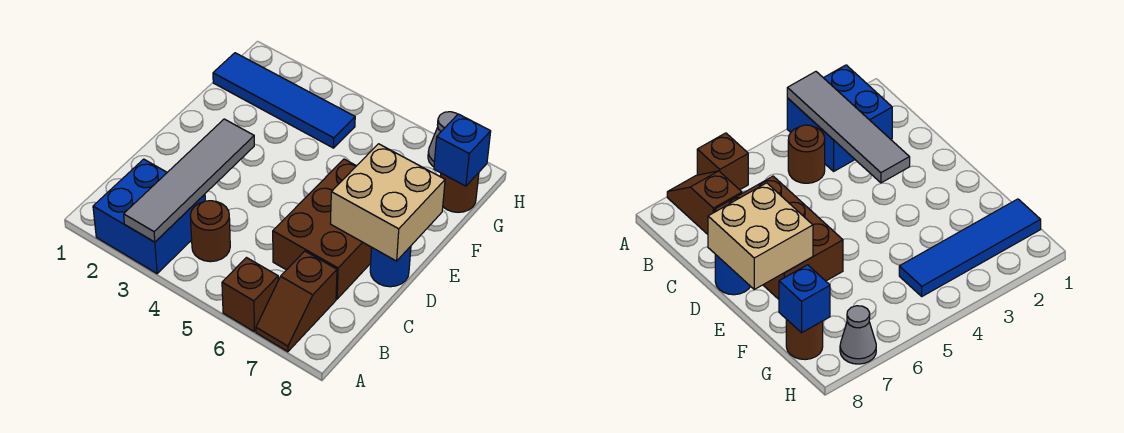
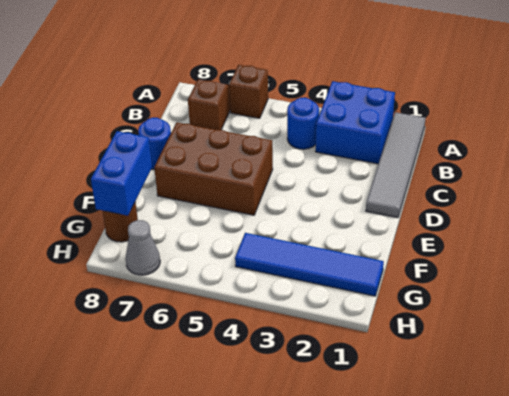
grey 1x4 tile [124,119,254,242] -> grey 1x4 tile moved to [366,112,426,218]
brown 1x1 round brick [190,201,230,262] -> blue 1x1 round brick [287,98,319,149]
brown 2x3 brick [273,159,371,299] -> brown 2x3 brick turned to [154,122,273,215]
tan 2x2 brick [330,144,445,261] -> none
blue 1x1 brick [434,114,491,186] -> blue 1x2 brick [91,131,152,216]

